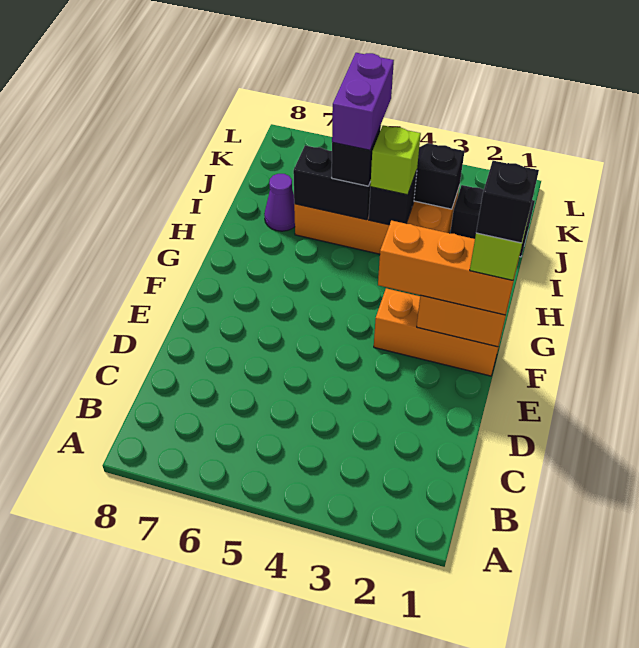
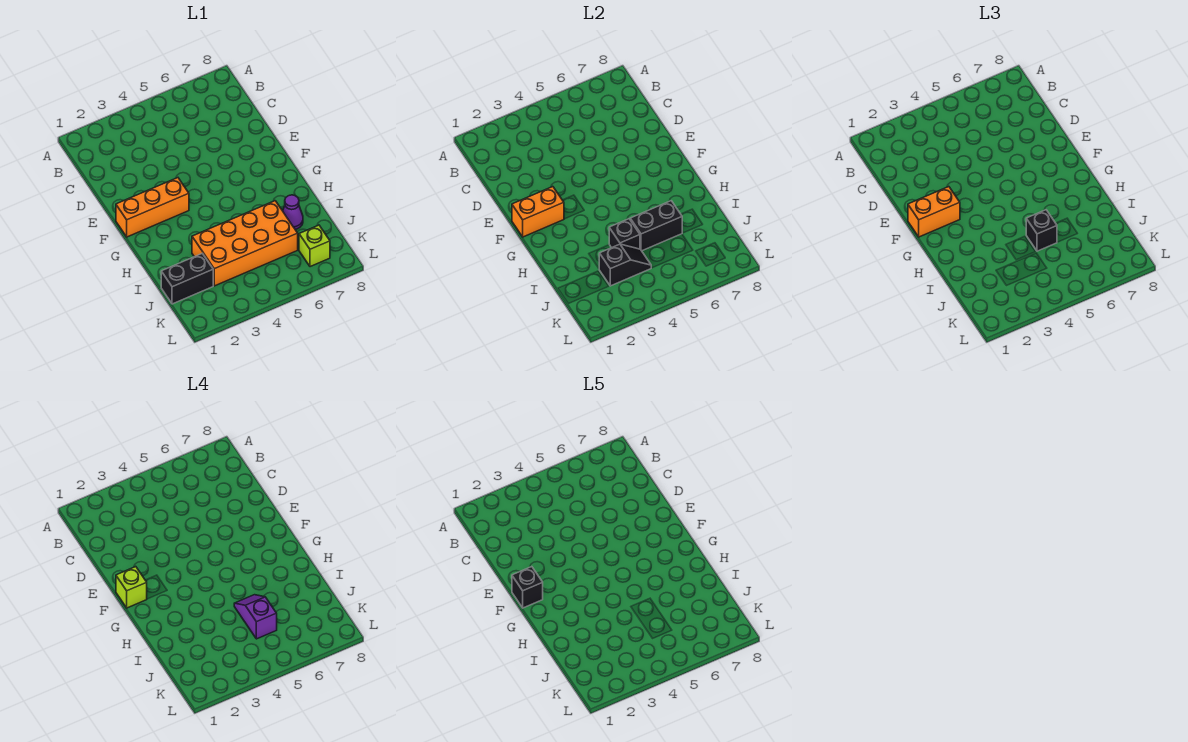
orange 1x3 brick [378,220,520,315] -> orange 1x2 brick [908,187,960,237]
lime 1x1 brick [370,125,421,195] -> lime 1x1 brick moved to [299,225,330,267]
purple 1x2 brick [332,53,394,150] -> purple 1x2 slope [234,595,277,639]

